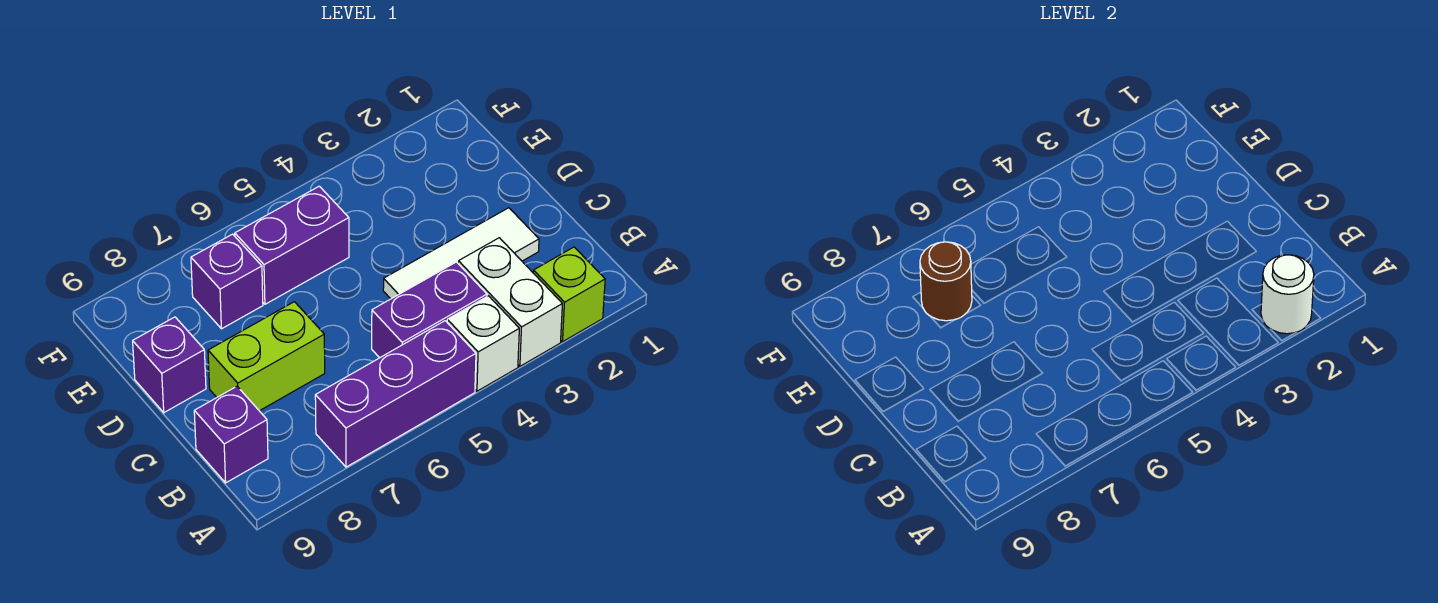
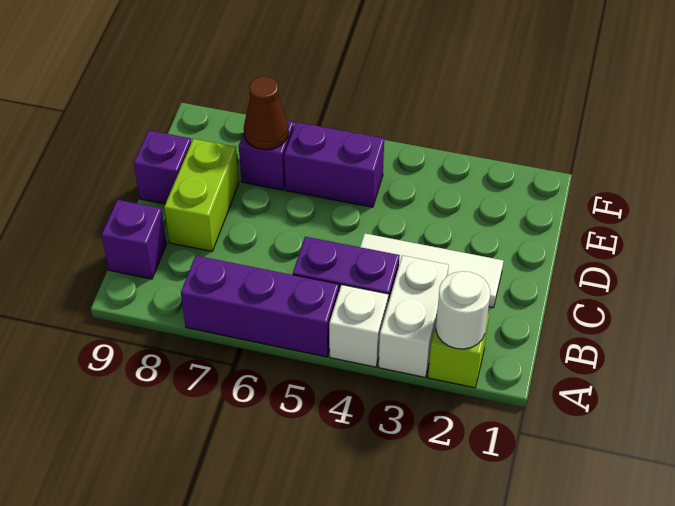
lime 1x2 brick [208,302,325,411] -> lime 1x2 brick turned to [164,139,239,251]
brown 1x1 round brick [920,242,972,321] -> brown 1x1 cone [244,77,289,150]

